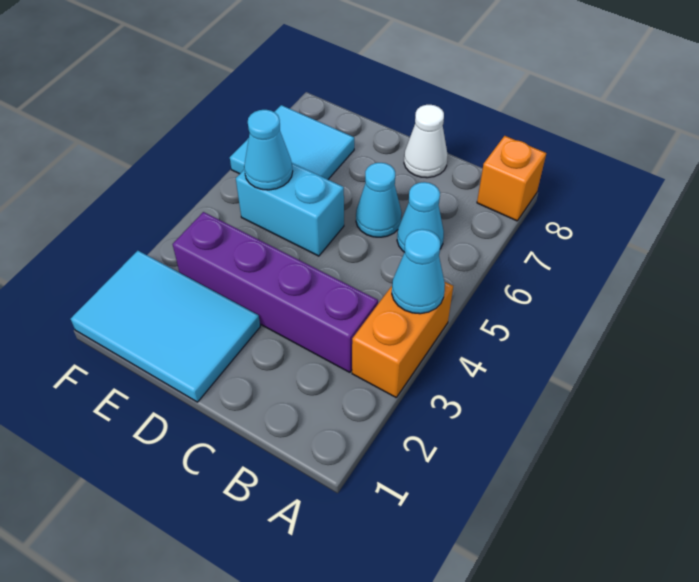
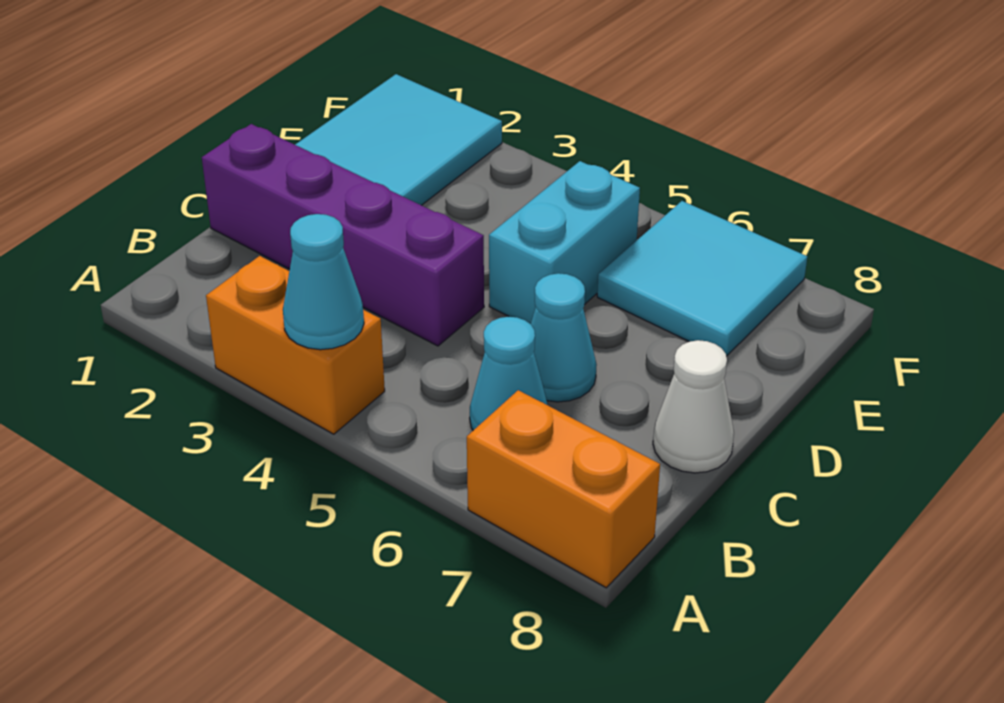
orange 1x1 brick [477,136,546,221] -> orange 1x2 brick [467,390,660,588]
purple 1x4 brick [173,212,378,372] -> purple 1x4 brick turned to [202,124,484,346]
cyan 1x1 cone [244,110,293,190] -> none

